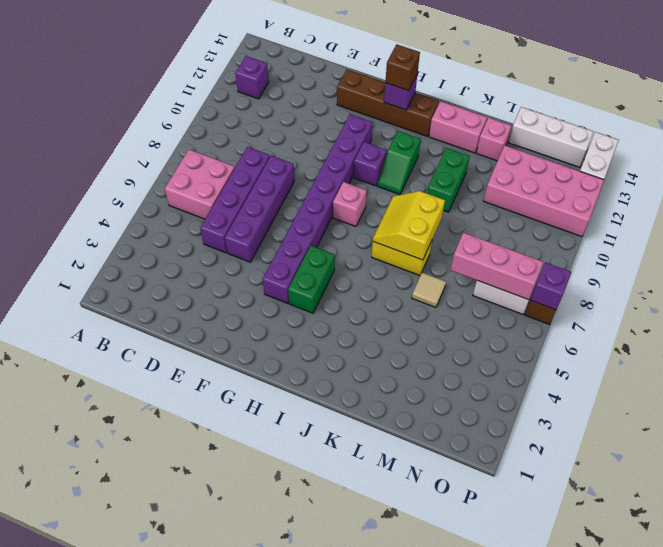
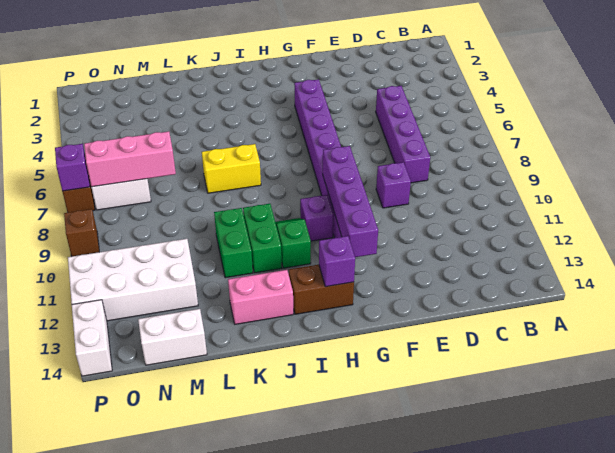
pink 2x2 brick [165,150,235,219] -> none
purple 1x1 brick [235,56,269,99] -> purple 1x1 brick moved to [376,162,411,208]
purple 1x4 brick [225,156,295,262] -> purple 1x4 brick moved to [323,146,378,257]
brown 1x4 brick [337,69,439,137] -> brown 1x2 brick [289,265,354,314]
green 1x2 brick [288,246,335,313] -> green 1x2 brick moved to [243,204,282,273]
pink 1x1 brick [333,182,367,226] -> none
brown 1x1 brick [385,44,420,91] -> brown 1x1 brick moved to [64,209,99,256]
yellow 2x2 slope [373,191,445,260] -> none
tan 1x1 tile [412,273,446,308] -> none
pink 1x1 brick [476,118,511,161] -> none
pink 2x4 brick [483,145,604,237] -> white 2x4 brick [68,239,198,321]
white 1x3 brick [509,107,594,167] -> white 1x2 brick [138,309,207,365]

